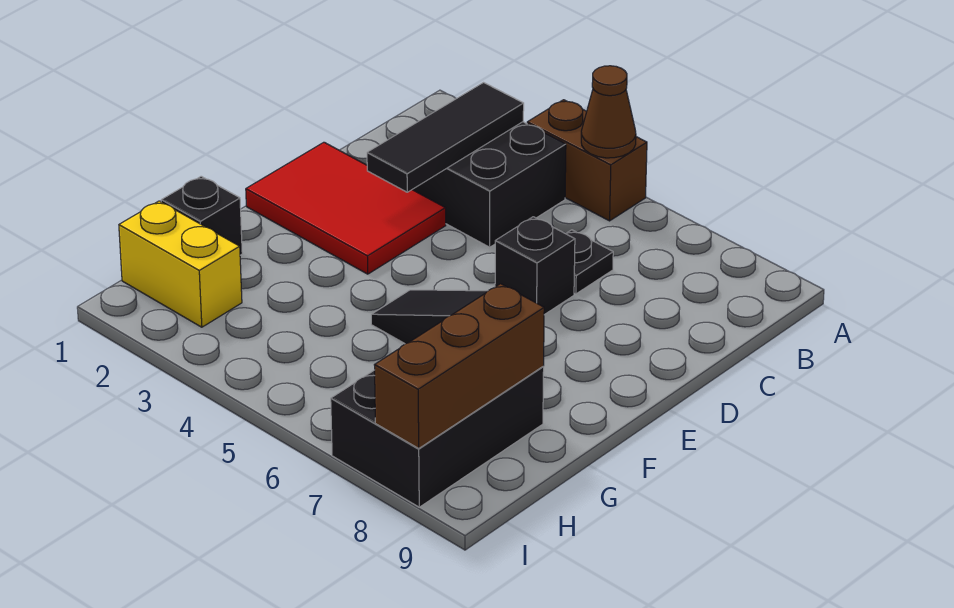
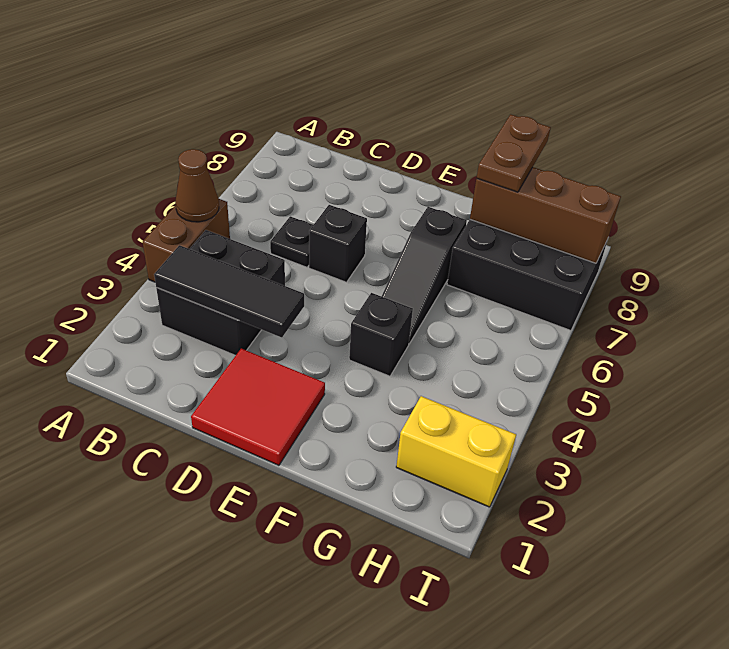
red 2x3 tile [246,142,446,274] -> red 2x2 tile [191,349,325,465]
black 1x1 brick [161,176,242,255] -> black 1x1 brick moved to [349,293,413,376]
none -> brown 1x2 plate [477,114,551,192]
yellow 1x2 brick [119,201,242,327] -> yellow 1x2 brick turned to [396,396,516,507]

